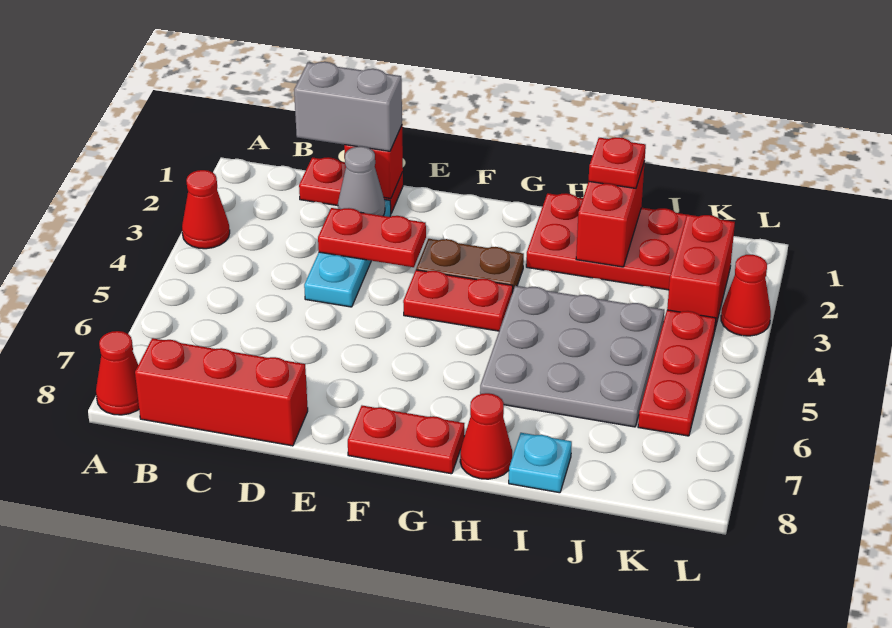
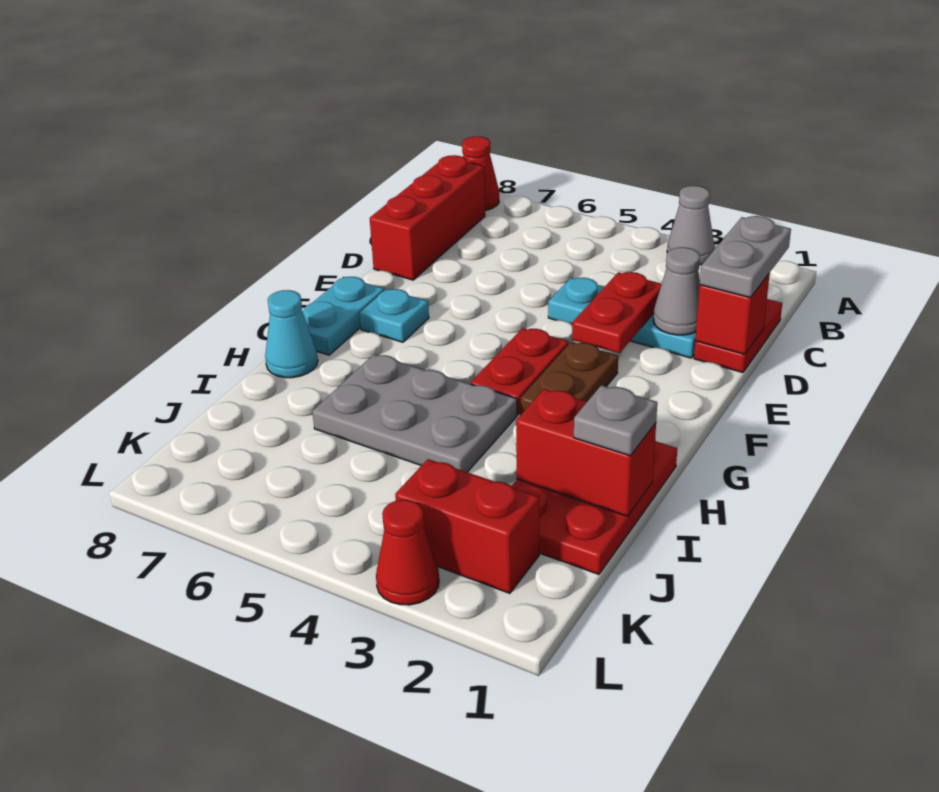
red 1x1 cone [182,170,230,249] -> grey 1x1 cone [667,186,715,265]
grey 1x2 brick [294,62,402,151] -> grey 1x2 plate [700,216,791,298]
red 1x2 plate [348,406,464,474] -> cyan 1x2 plate [302,277,384,355]
grey 3x3 plate [480,286,664,427] -> grey 2x3 plate [312,354,517,472]
red 1x1 cone [460,393,512,479] -> cyan 1x1 cone [265,290,318,378]
red 1x1 plate [589,137,646,188] -> grey 1x1 plate [574,385,657,456]
cyan 1x1 plate [509,433,572,493] -> cyan 1x1 plate moved to [359,289,429,342]
red 1x3 plate [638,310,716,436] -> none

